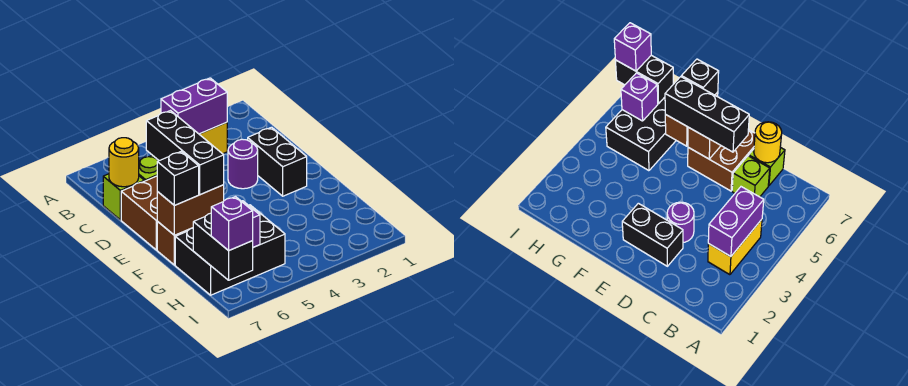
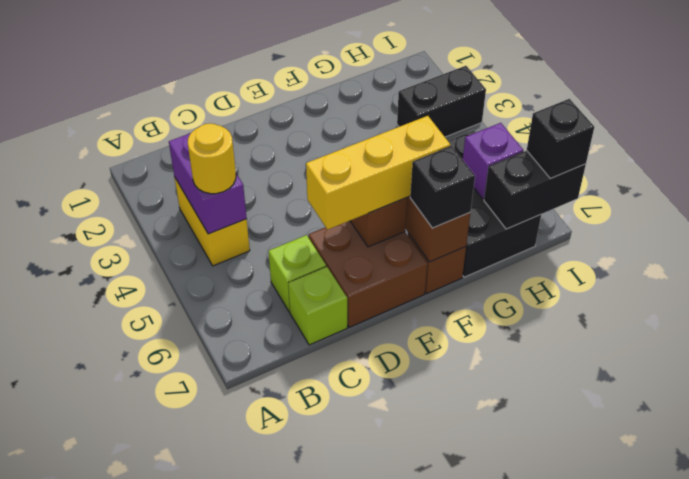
yellow 1x1 round brick [109,138,139,187] -> yellow 1x1 round brick moved to [188,123,236,194]
black 1x2 brick [248,127,307,196] -> black 1x2 brick moved to [397,66,486,137]
purple 1x1 round brick [228,139,258,189] -> none
black 1x3 brick [146,111,224,195] -> yellow 1x3 brick [306,116,450,230]
purple 1x1 brick [211,197,253,251] -> black 1x1 brick [527,99,594,179]

